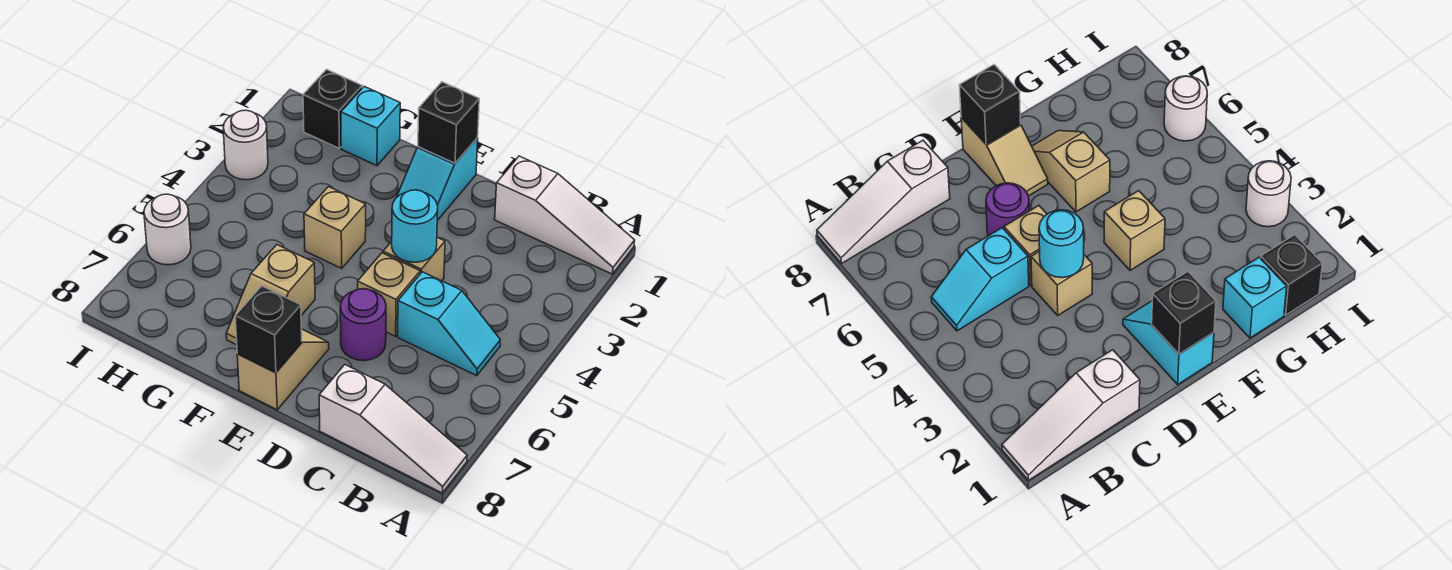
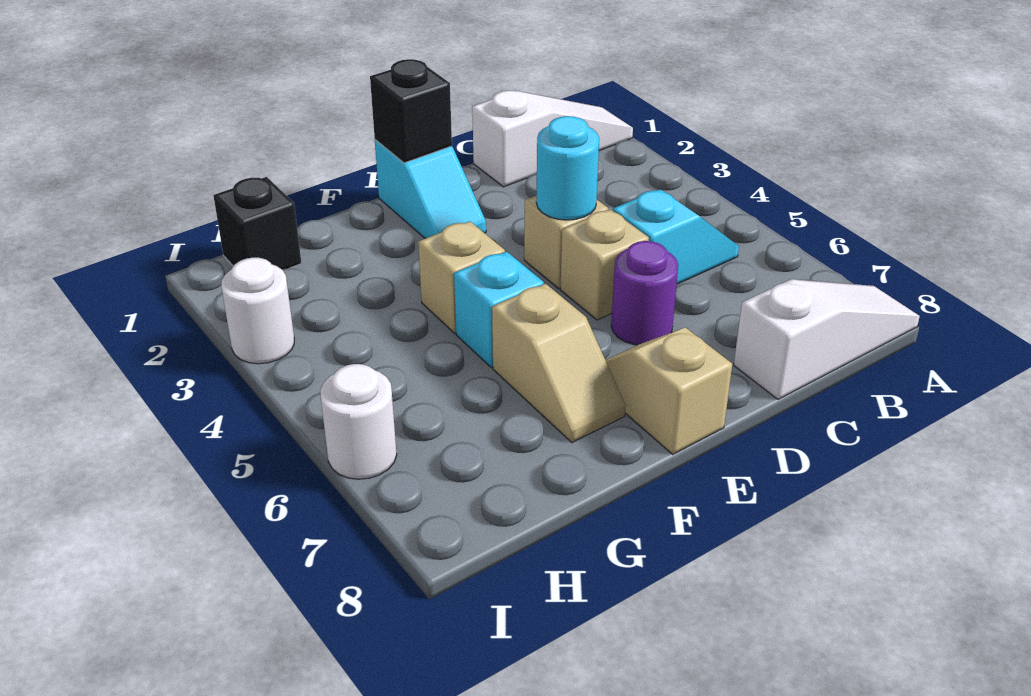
black 1x1 brick [235,286,302,373] -> none
cyan 1x1 brick [341,87,400,166] -> cyan 1x1 brick moved to [454,252,544,368]

